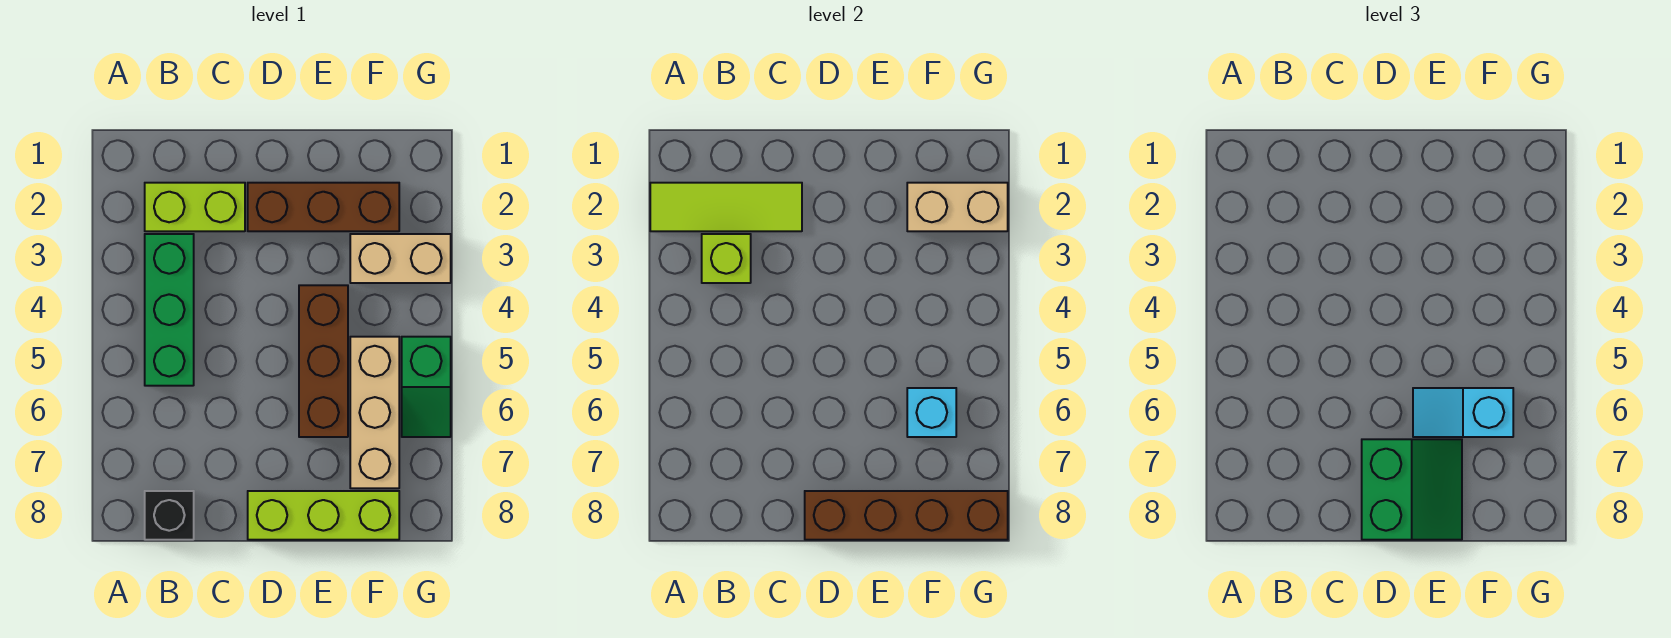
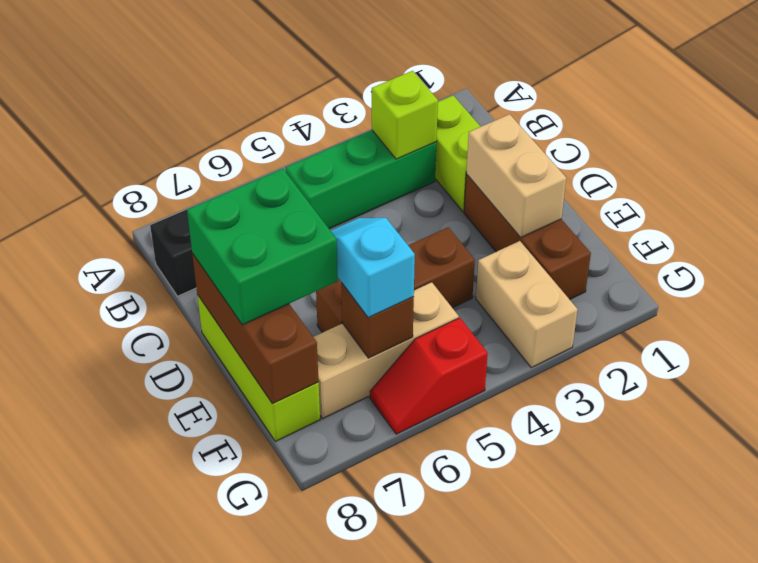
lime 1x3 tile [650,183,802,231] -> none
green 2x2 slope [1362,439,1462,540] -> green 2x2 brick [187,169,338,325]
brown 1x4 brick [805,491,1008,540] -> brown 1x3 brick [192,254,319,404]
tan 1x2 brick [907,183,1008,231] -> tan 1x2 brick moved to [466,114,566,237]
cyan 1x1 brick [907,388,956,437] -> brown 1x1 brick [341,283,414,358]
green 1x2 slope [402,337,451,437] -> red 1x2 slope [370,318,488,434]

